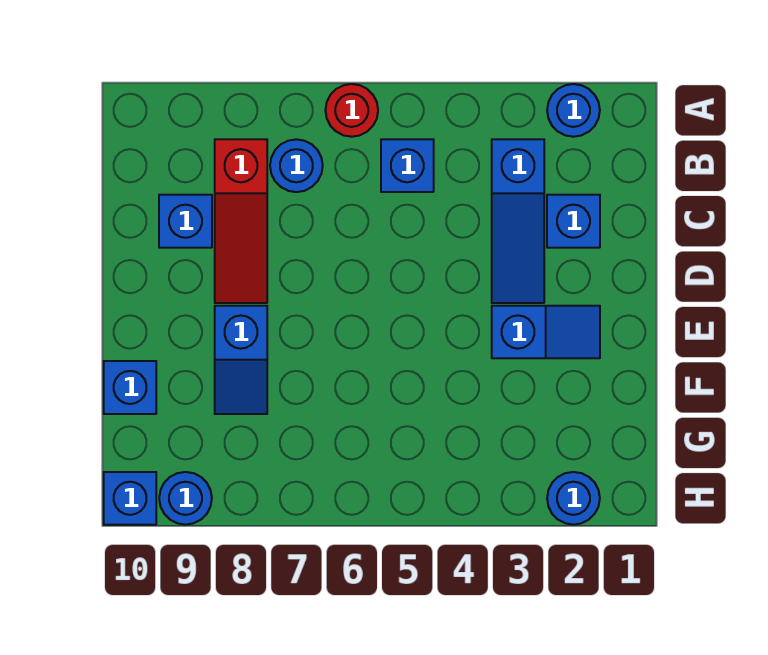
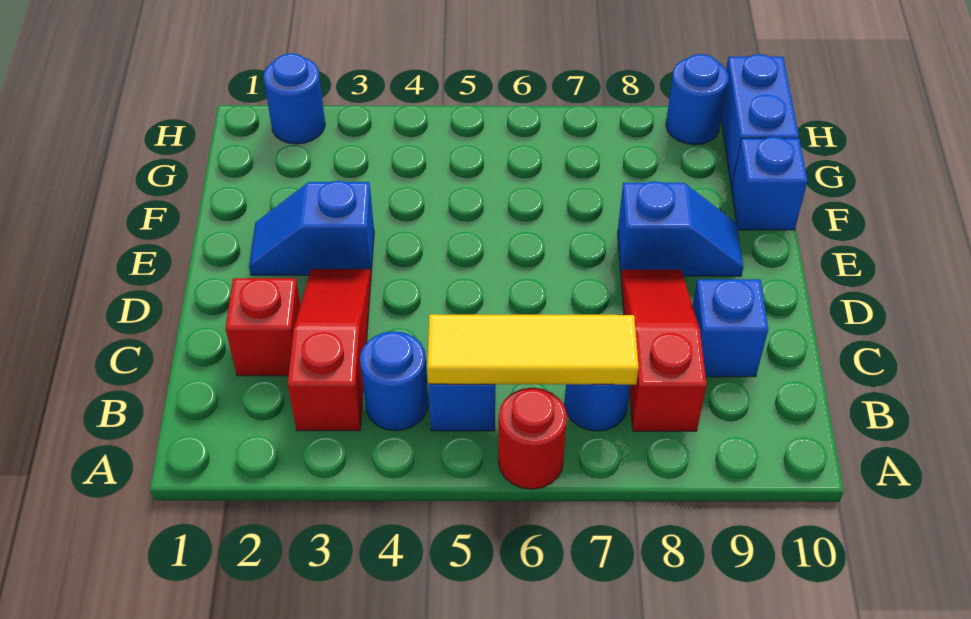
blue 1x1 round brick [547,84,600,137] -> blue 1x1 round brick moved to [360,331,429,431]
blue 1x3 slope [492,139,544,303] -> red 1x3 slope [288,269,371,431]
none -> yellow 1x3 tile [427,314,639,385]
blue 1x1 brick [547,195,600,248] -> red 1x1 brick [226,278,300,376]
blue 1x2 slope [215,306,267,414] -> blue 1x2 slope turned to [618,181,743,276]
blue 1x1 brick [104,472,156,525] -> blue 1x2 brick [721,54,799,186]

